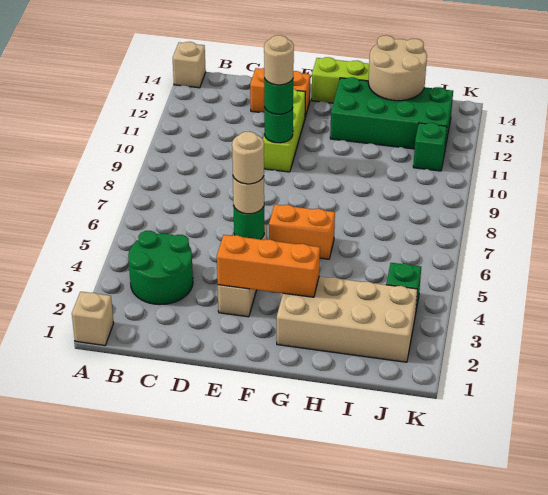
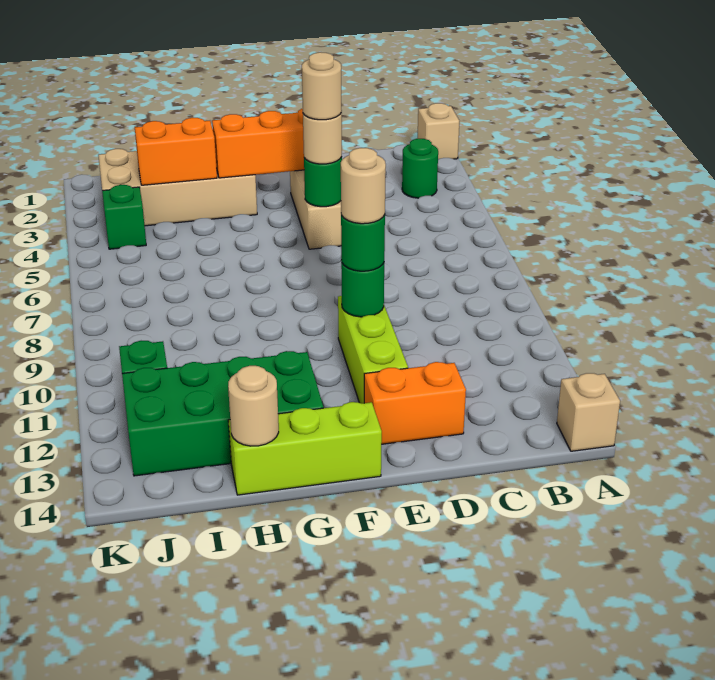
green 2x2 round brick [128,231,193,305] -> green 1x1 round brick [402,139,438,198]
orange 1x2 brick [269,204,335,259] -> orange 1x2 brick moved to [135,118,217,185]
tan 2x2 round brick [368,35,427,101] -> tan 1x1 round brick [228,365,279,446]

